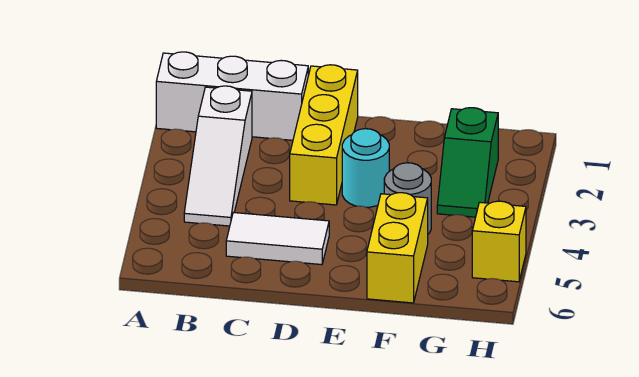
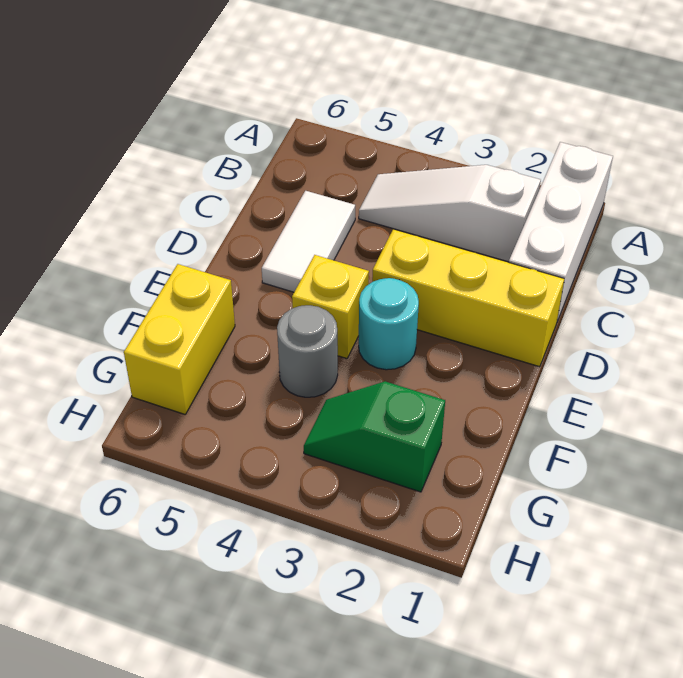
yellow 1x2 brick [367,193,428,303] -> yellow 1x2 brick turned to [124,264,235,414]
yellow 1x1 brick [472,201,526,282] -> yellow 1x1 brick moved to [292,255,369,359]

